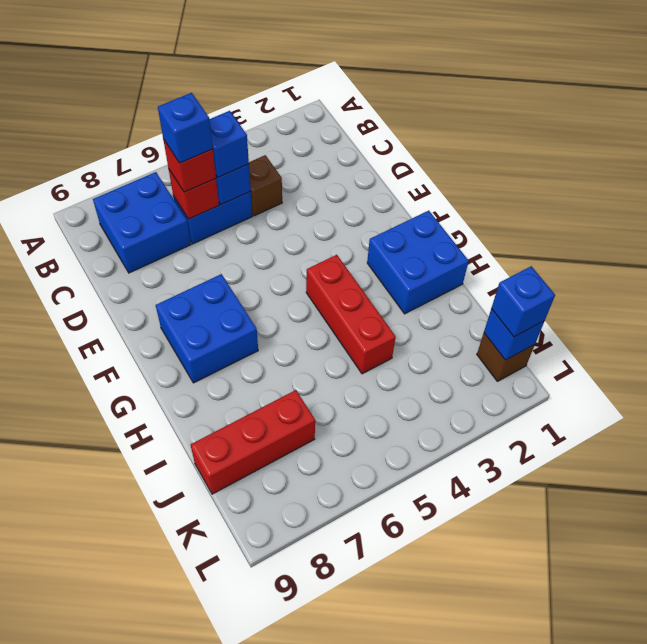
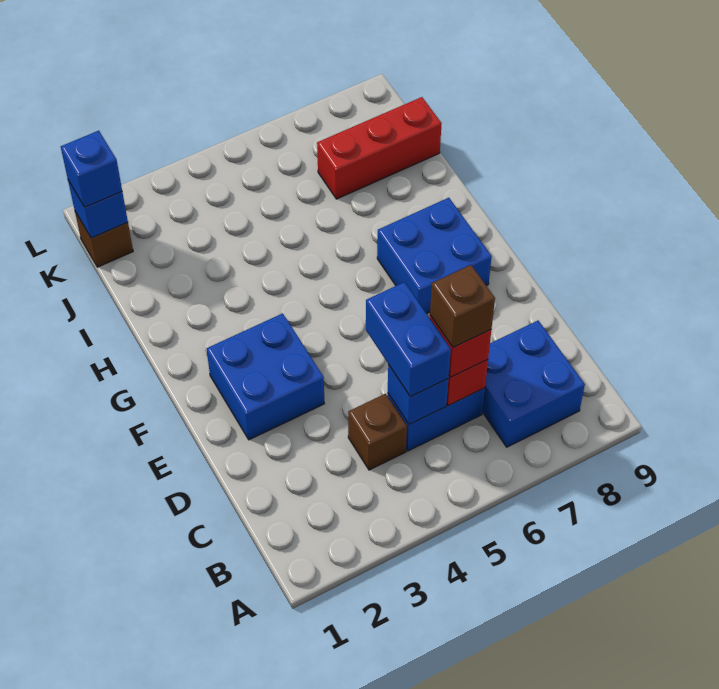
blue 1x1 brick [209,111,249,177] -> blue 1x2 brick [366,282,451,397]
blue 1x1 brick [158,93,213,163] -> brown 1x1 brick [430,265,495,347]
blue 2x2 brick [367,211,469,314] -> blue 2x2 brick moved to [207,313,324,440]
red 1x3 brick [306,255,396,374] -> none

